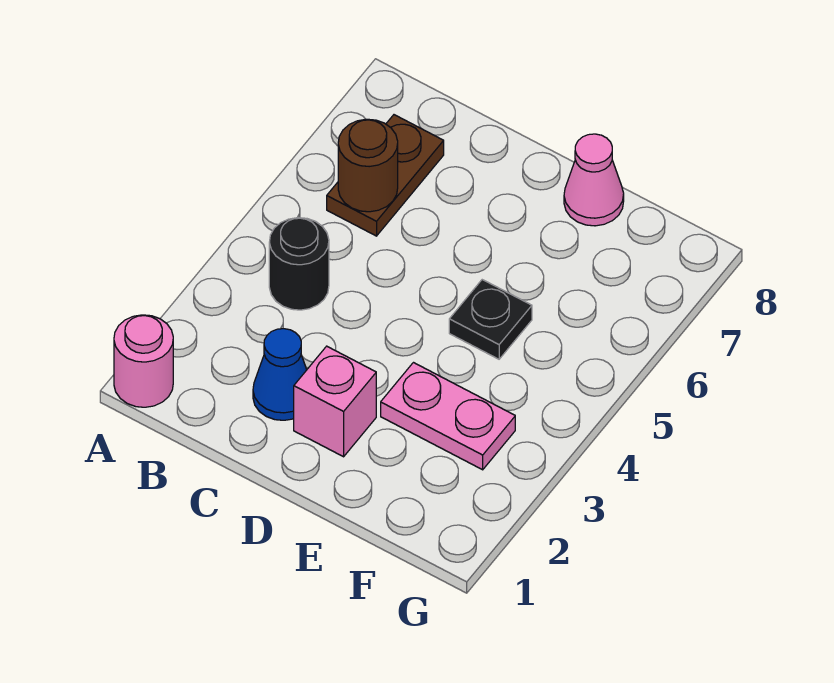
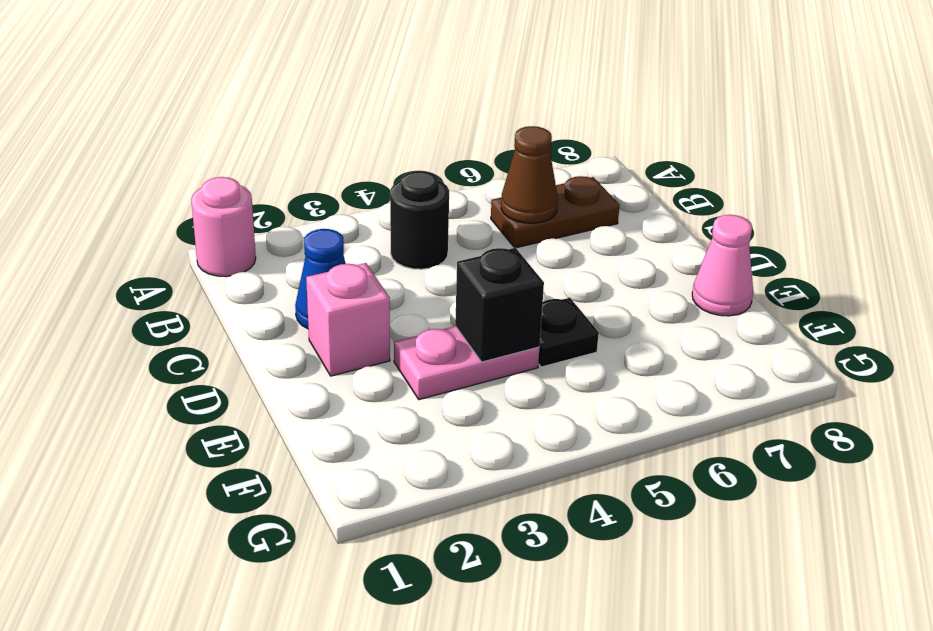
brown 1x1 round brick [338,119,398,212] -> brown 1x1 cone [501,126,558,223]
pink 1x2 plate [381,363,515,470] -> pink 1x2 plate turned to [394,326,539,400]
none -> black 1x1 brick [455,248,544,362]

